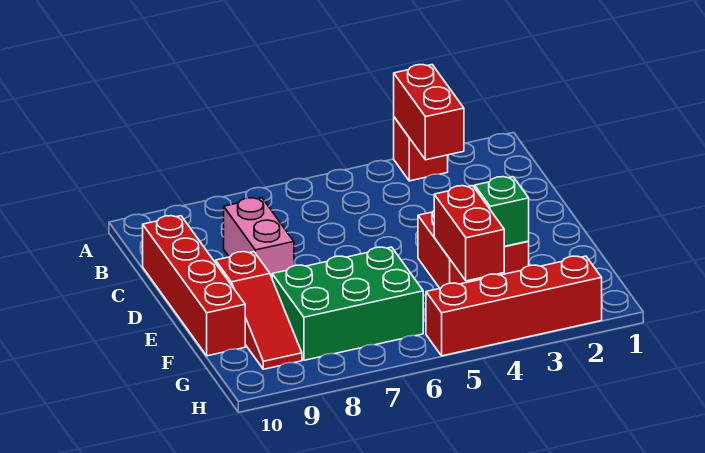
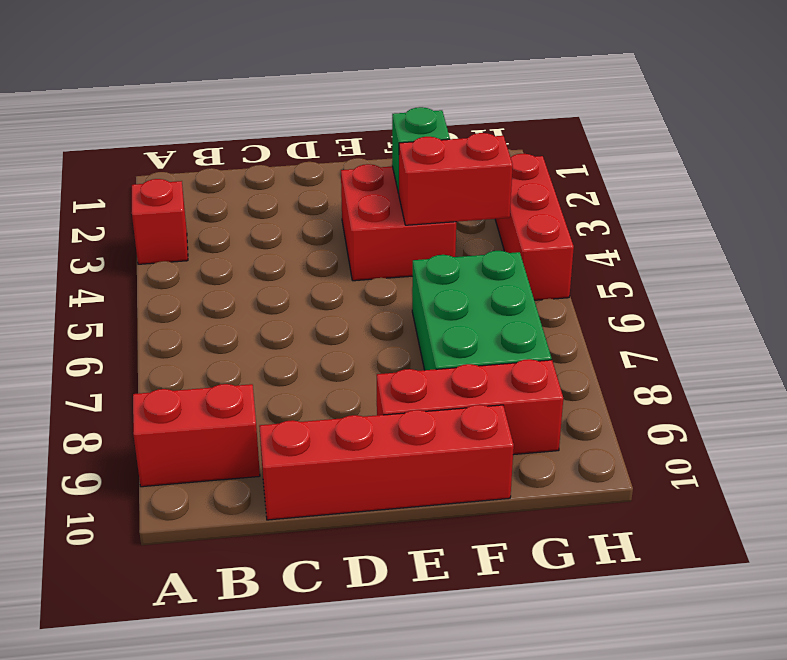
red 1x2 brick [394,65,464,160] -> red 1x2 brick moved to [133,384,260,487]
pink 1x2 brick [224,198,294,277] -> none
red 1x3 slope [216,252,302,369] -> red 1x3 brick [377,359,563,455]
red 1x4 brick [426,256,602,356] -> red 1x3 brick [495,154,574,300]

